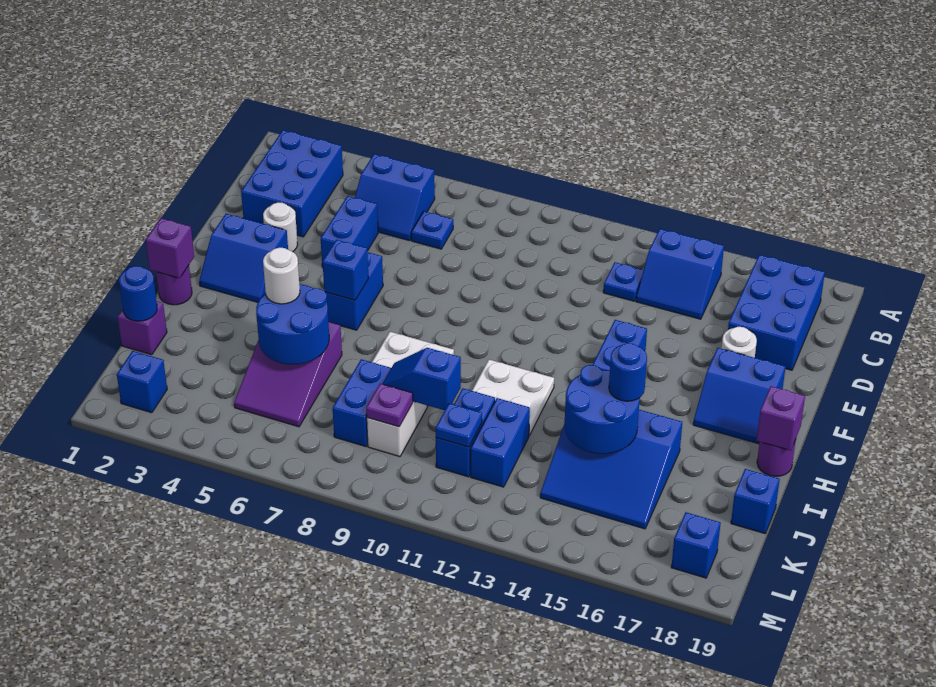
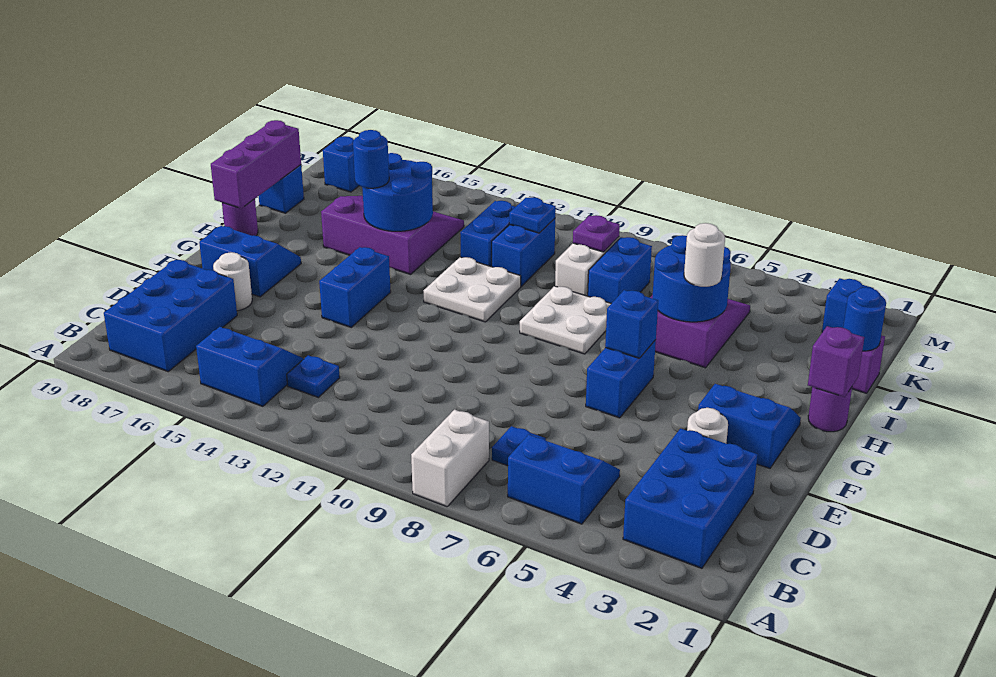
none -> white 1x2 brick [411,410,489,507]
blue 1x2 brick [321,196,378,268] -> none
purple 1x1 brick [756,386,805,451] -> purple 1x3 brick [211,120,301,208]
blue 3x3 slope [540,410,682,529] -> purple 3x3 slope [321,196,464,274]
blue 1x2 slope [383,348,461,410] -> none

